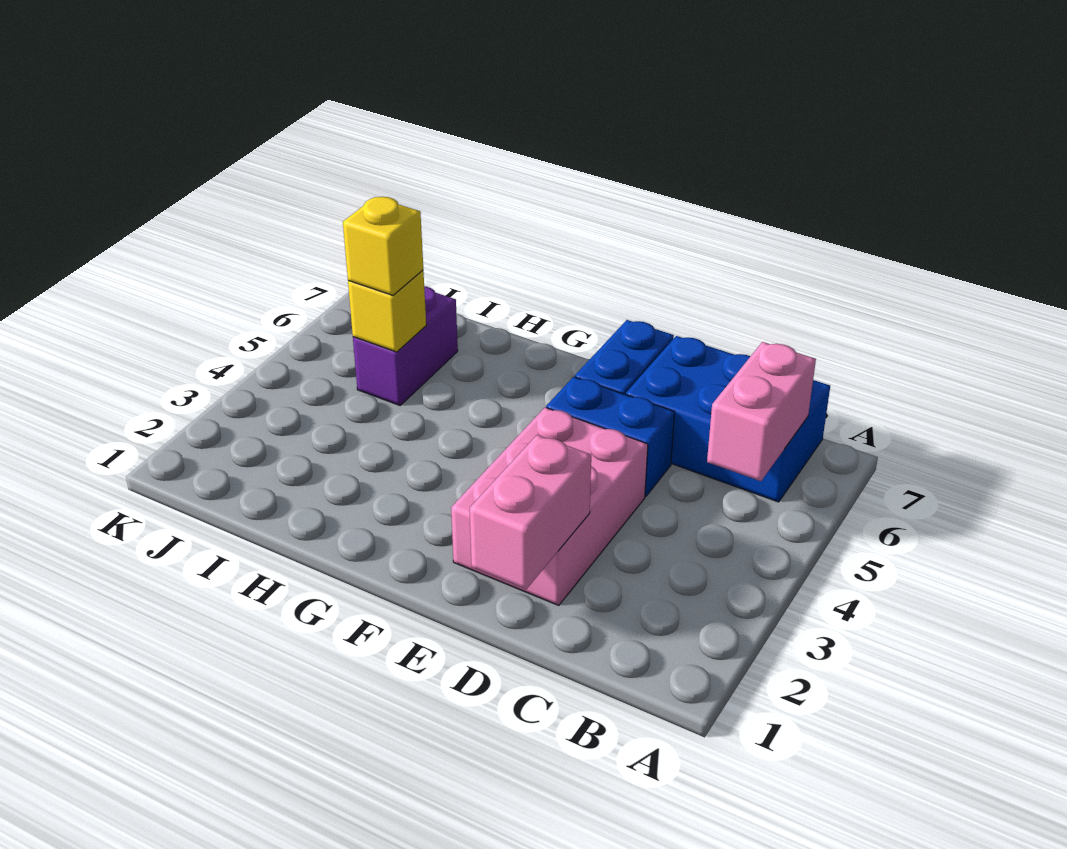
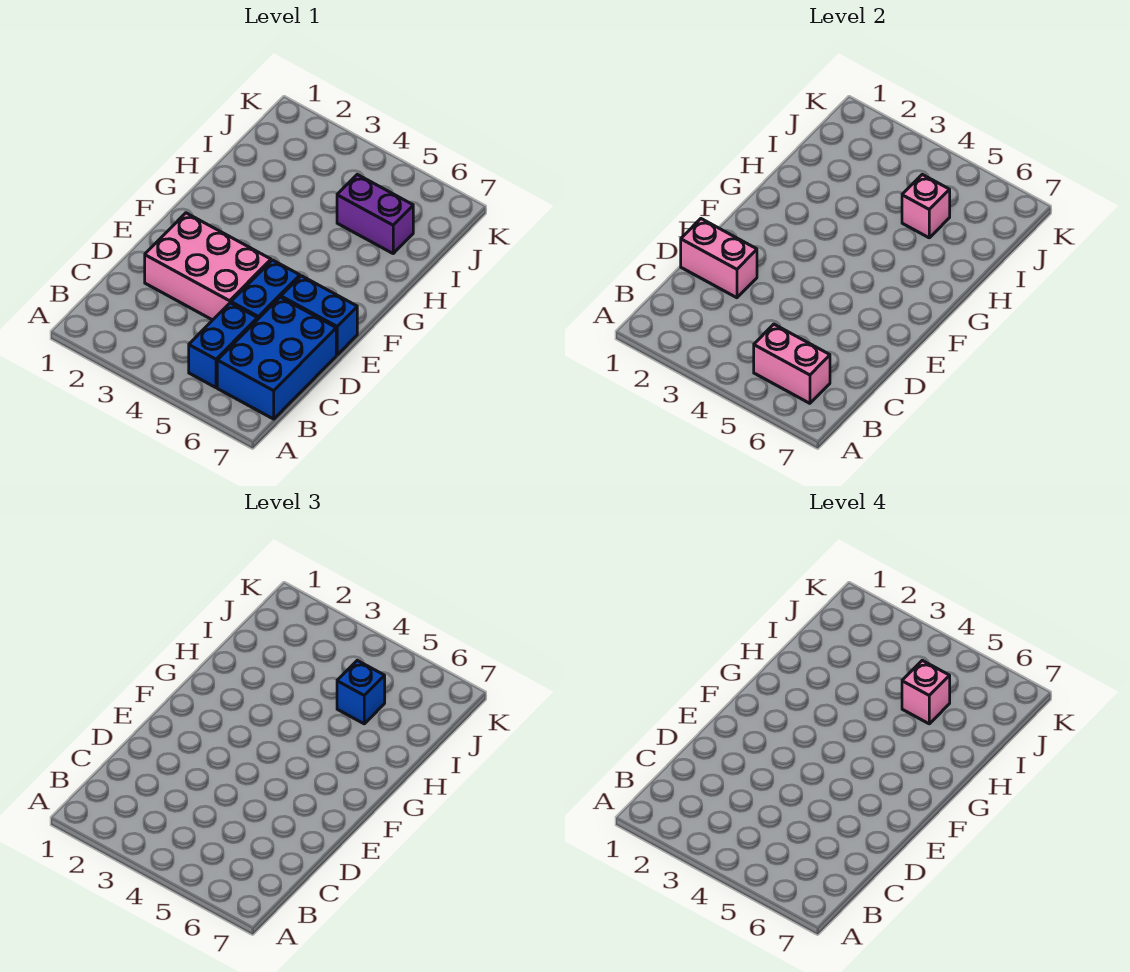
none -> blue 1x2 brick [189,303,257,388]
yellow 1x1 brick [348,270,426,352] -> pink 1x1 brick [902,175,950,238]
yellow 1x1 brick [343,197,423,295] -> blue 1x1 brick [337,661,385,724]
none -> pink 1x1 brick [902,661,950,724]

